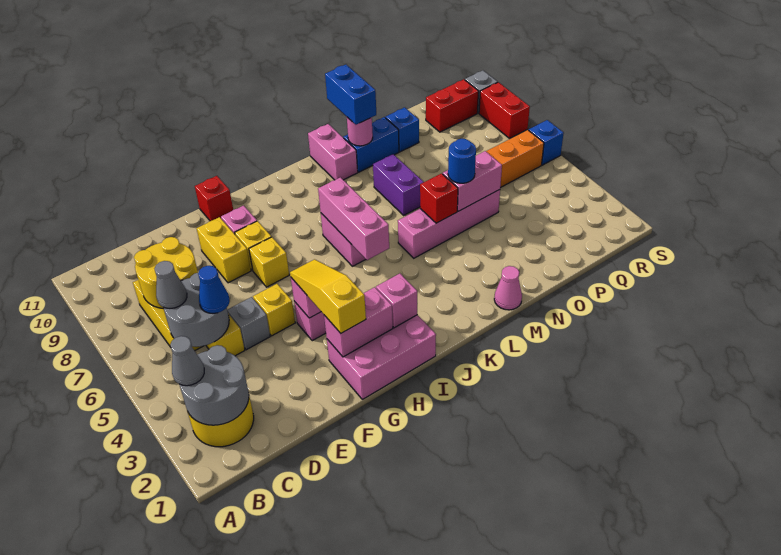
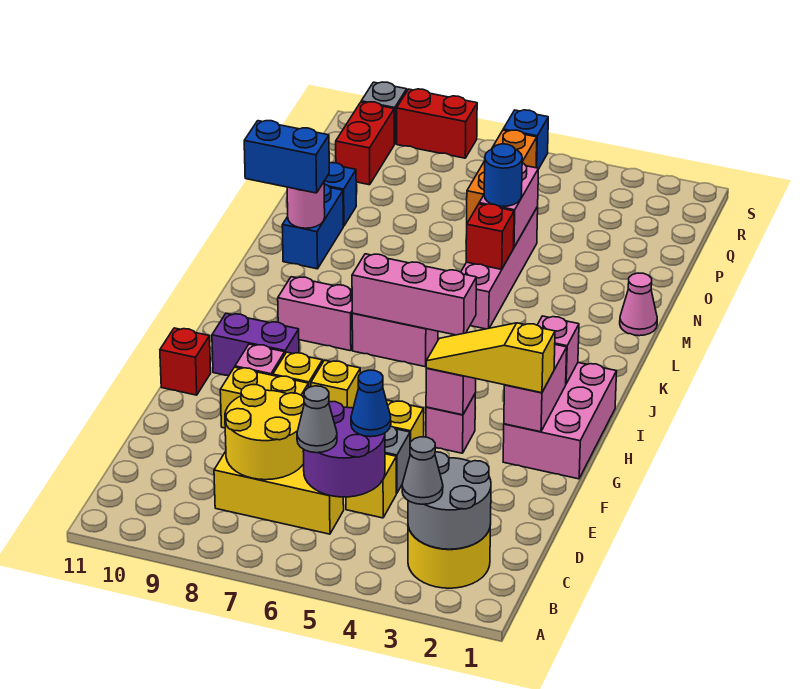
grey 2x2 round brick [163,273,229,347] -> purple 2x2 round brick [303,402,385,497]
pink 1x2 brick [308,124,358,180] -> pink 1x2 brick moved to [278,277,353,351]
purple 1x2 brick [373,154,423,215] -> purple 1x2 brick moved to [212,313,299,376]

